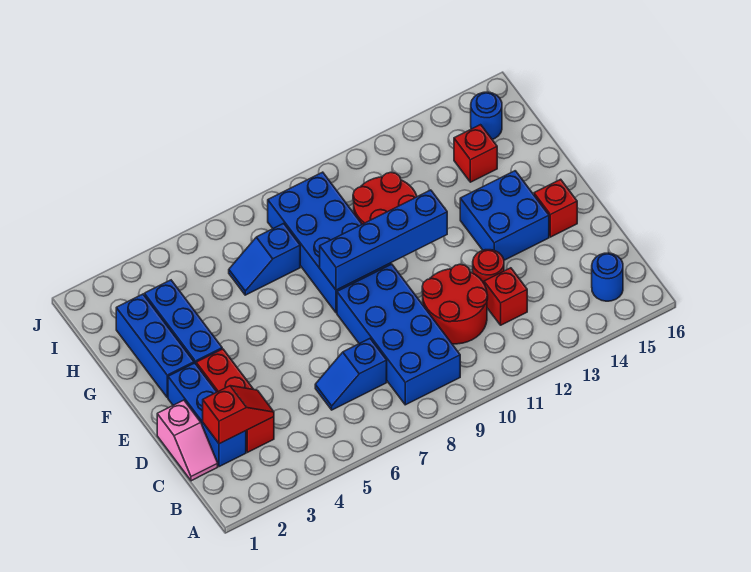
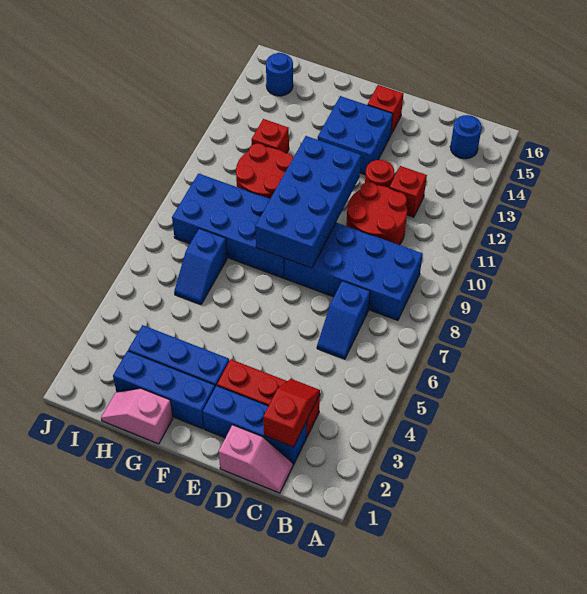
blue 1x4 brick [320,190,447,290] -> blue 2x4 brick [255,136,361,268]
none -> pink 1x2 slope [101,388,173,444]
red 1x1 brick [454,125,497,182] -> red 1x1 brick moved to [252,119,289,153]

